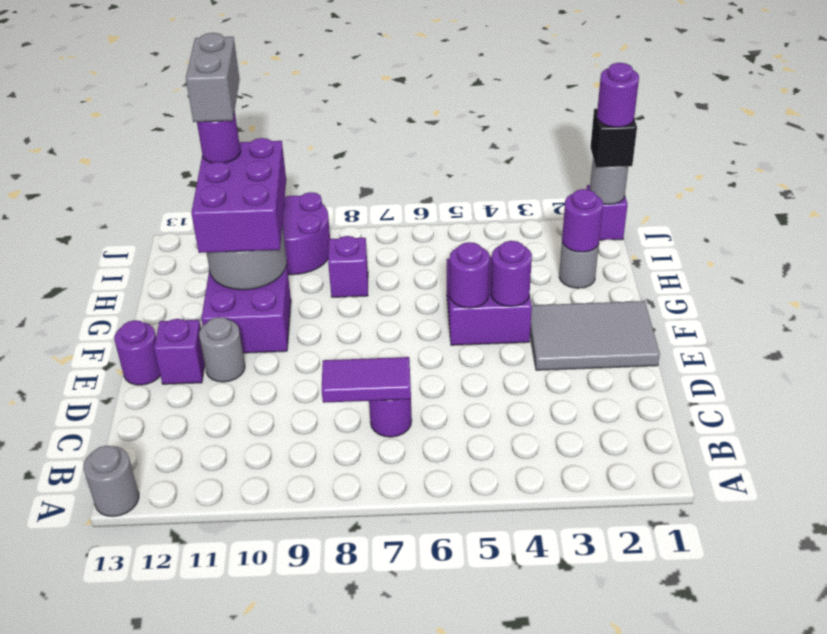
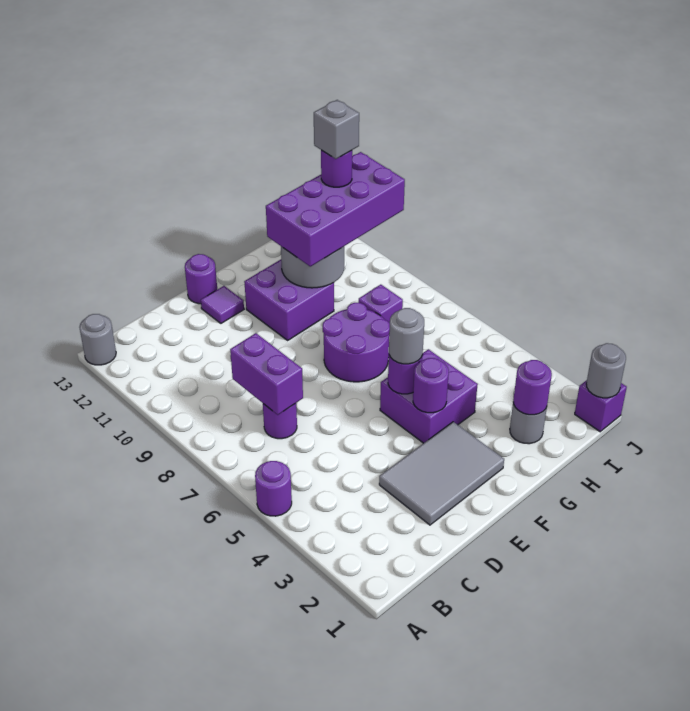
purple 1x2 tile [322,357,411,403] -> purple 1x2 brick [230,333,303,415]
grey 2x3 tile [530,301,660,370] -> grey 2x3 tile turned to [379,422,504,525]
grey 1x1 round brick [199,317,245,382] -> grey 1x1 round brick moved to [389,308,424,364]
purple 1x1 brick [154,319,205,384] -> purple 1x1 tile [201,286,244,323]
purple 2x3 brick [191,138,286,253] -> purple 2x4 brick [266,152,405,266]
purple 2x2 round brick [282,192,330,275] -> purple 2x2 round brick moved to [323,303,390,382]
grey 1x2 brick [186,33,240,122] -> grey 1x1 brick [314,100,359,159]
black 1x1 brick [590,109,637,168] -> none
purple 1x1 round brick [597,63,639,127] -> purple 1x1 round brick moved to [255,461,292,516]

